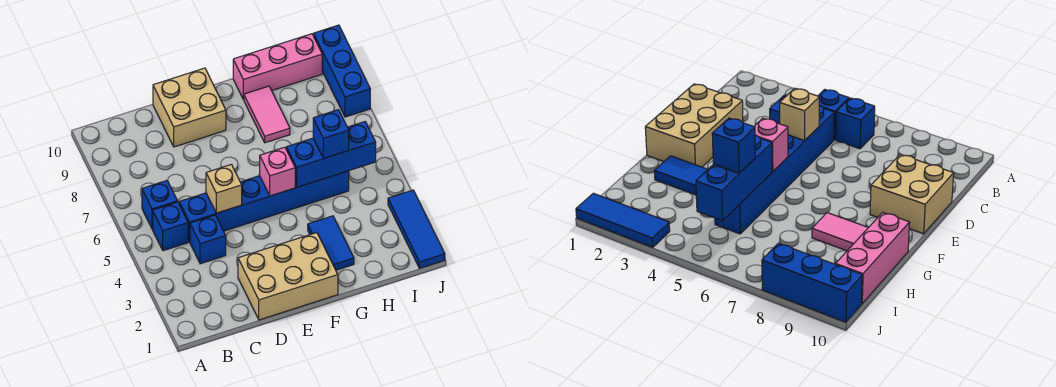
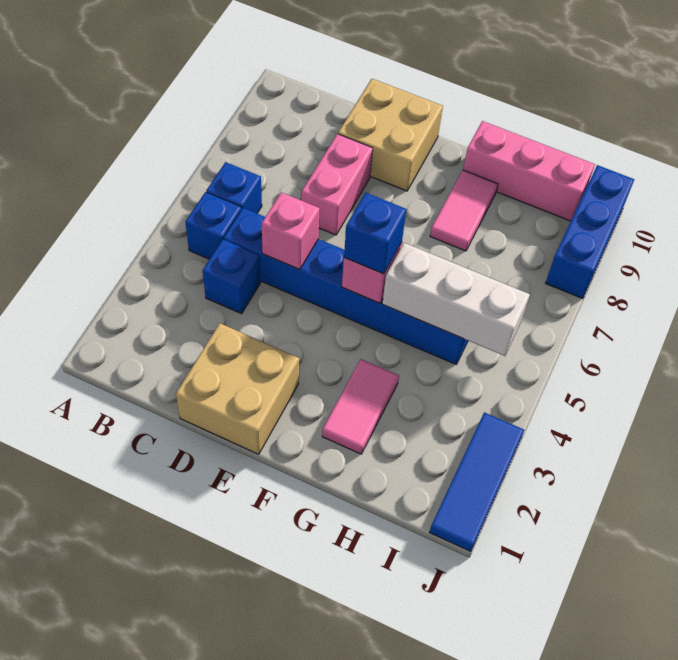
tan 2x3 brick [238,233,338,320] -> tan 2x2 brick [176,323,299,454]
tan 1x1 brick [206,164,242,213] -> pink 1x1 brick [262,192,320,270]
none -> pink 1x2 brick [301,134,373,235]
blue 1x2 tile [308,216,354,270] -> pink 1x2 tile [322,359,399,454]
blue 1x3 brick [286,122,376,187] -> white 1x3 brick [382,243,530,356]
blue 1x1 brick [313,110,349,158] -> blue 1x1 brick moved to [344,193,407,274]

